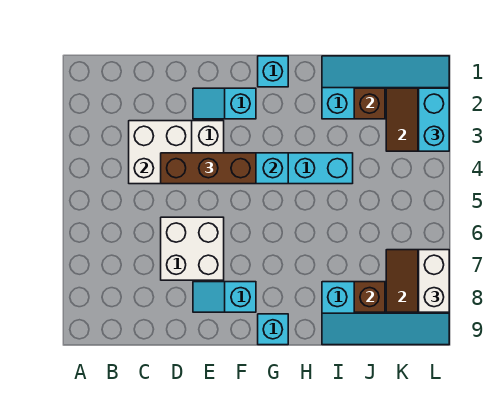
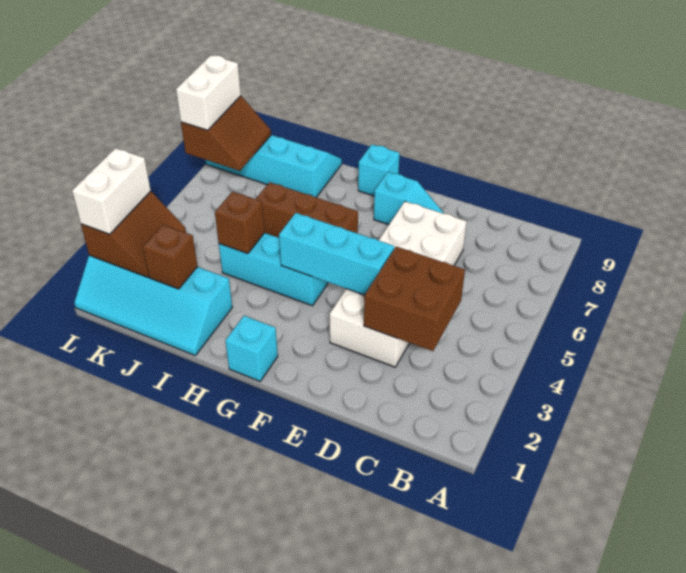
white 2x2 brick [129,121,192,184] -> brown 2x2 brick [364,247,465,351]
brown 1x3 brick [161,153,256,184] -> brown 1x3 brick moved to [256,182,358,238]
cyan 1x2 slope [193,88,256,119] -> none
brown 1x1 brick [354,282,385,312] -> brown 1x1 brick moved to [215,192,265,254]
cyan 1x2 brick [419,88,449,151] -> white 1x2 brick [72,148,151,234]

